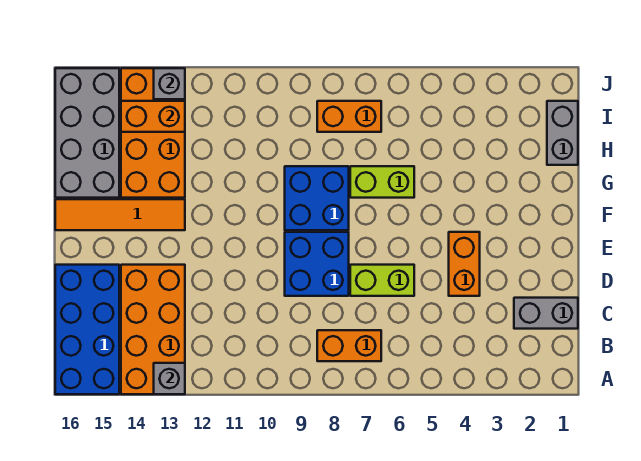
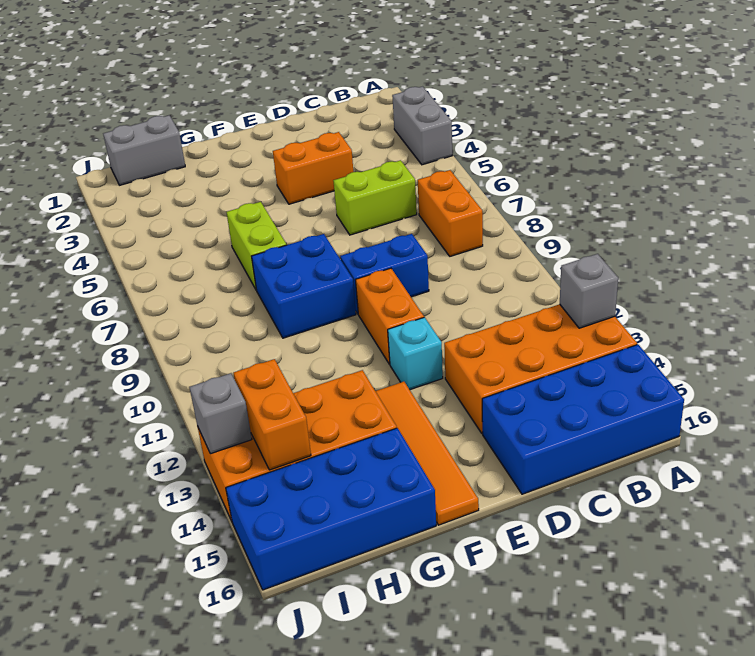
grey 1x2 brick [514,298,578,329] -> grey 1x2 brick moved to [392,86,452,165]
lime 1x2 brick [350,265,414,296] -> lime 1x2 brick turned to [333,160,417,235]
blue 2x2 brick [285,232,349,296] -> blue 1x2 brick [340,234,429,314]
none -> cyan 1x1 brick [388,317,443,390]
grey 2x4 brick [55,68,119,198] -> blue 2x4 brick [226,428,436,590]
orange 1x2 brick [317,101,381,132] -> orange 1x2 brick moved to [356,268,424,364]

